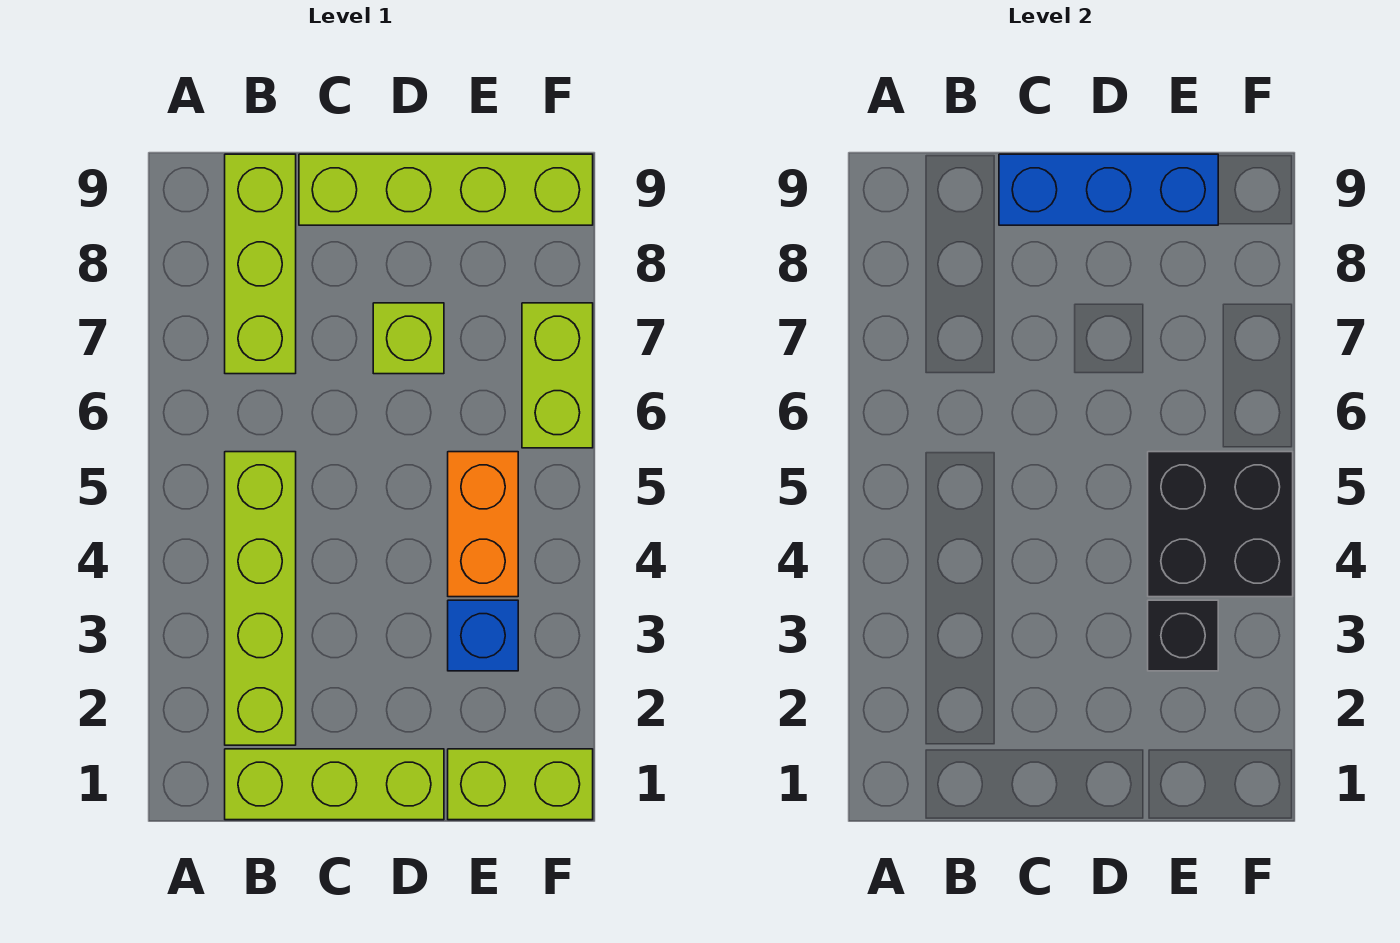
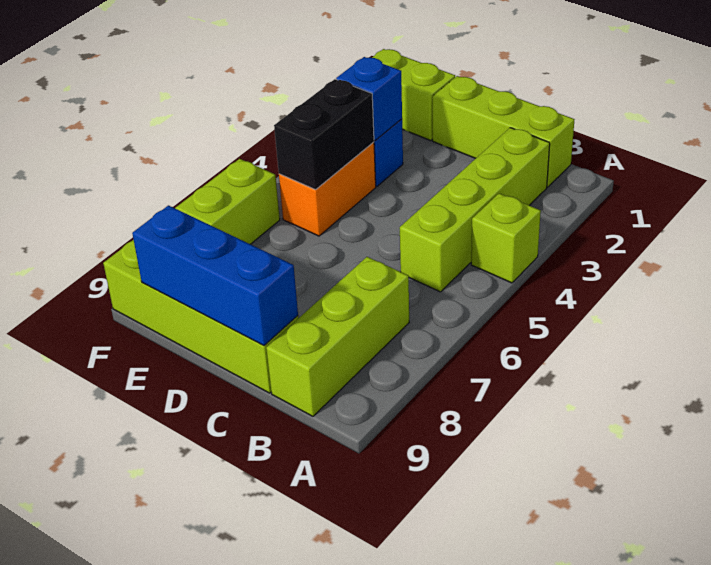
lime 1x1 brick [373,303,444,374] -> lime 1x1 brick moved to [471,193,541,283]
black 1x1 brick [1148,600,1218,671] -> blue 1x1 brick [336,57,402,140]
black 2x2 brick [1148,452,1293,597] -> black 1x2 brick [274,79,374,190]

